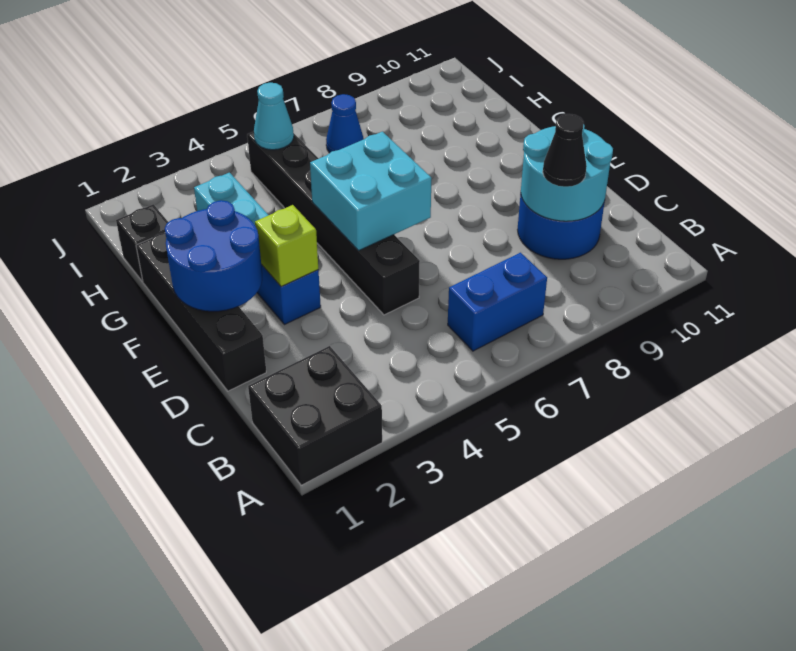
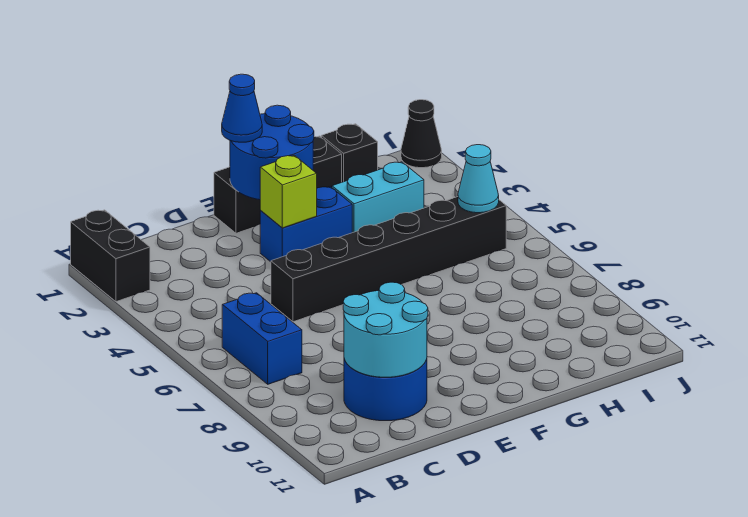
black 2x2 brick [248,346,382,485] -> black 1x2 brick [71,210,150,302]
black 1x1 cone [543,114,587,187] -> black 1x1 cone moved to [401,100,442,168]
black 1x4 brick [136,233,266,391] -> black 1x3 brick [214,136,342,233]
cyan 2x2 brick [310,132,432,251] -> none
blue 1x1 cone [326,94,364,153] -> blue 1x1 cone moved to [222,74,262,142]

